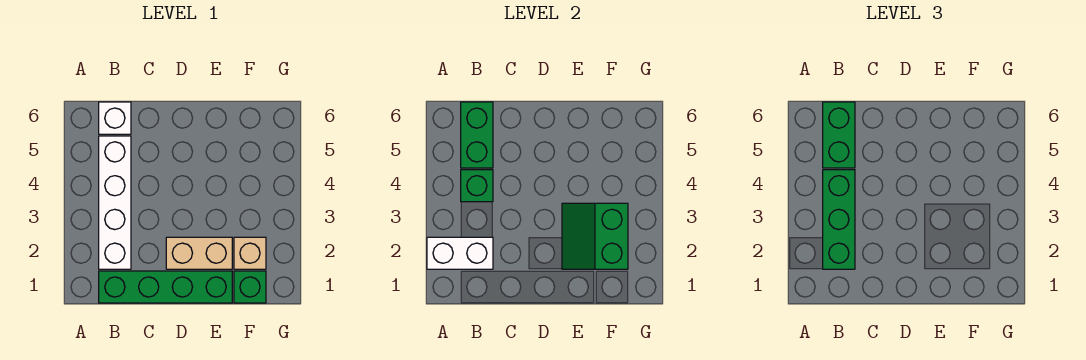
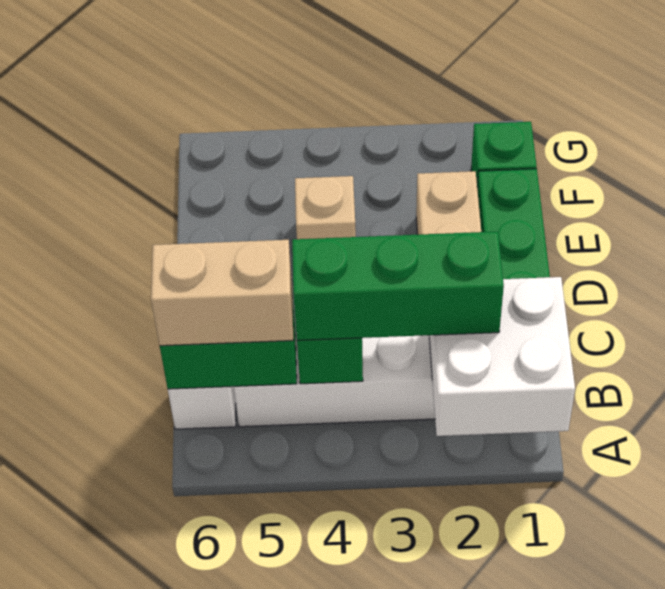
white 1x2 brick [427,237,493,269] -> white 2x2 brick [429,277,575,436]
green 1x2 brick [823,102,855,168] -> tan 1x2 brick [151,240,293,346]
green 2x2 slope [562,203,628,269] -> none
tan 1x1 brick [234,237,266,269] -> tan 1x1 brick moved to [295,176,356,239]

